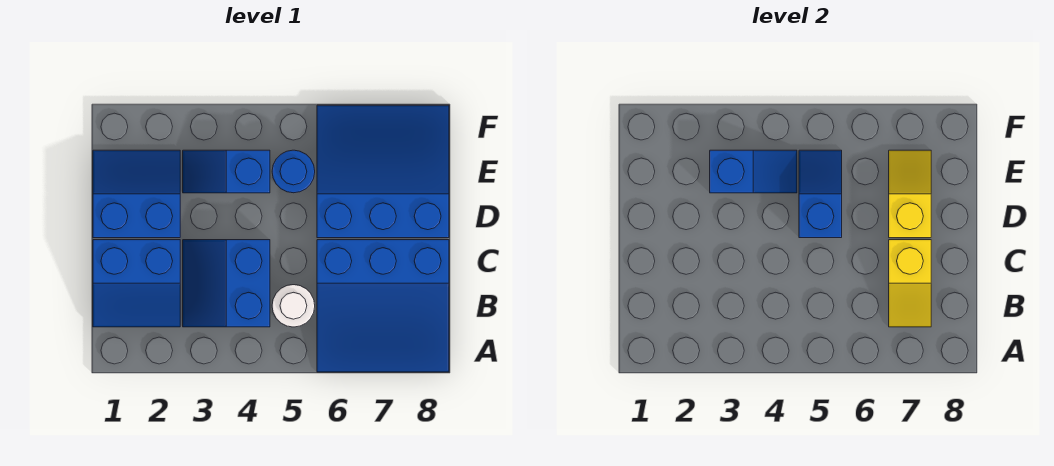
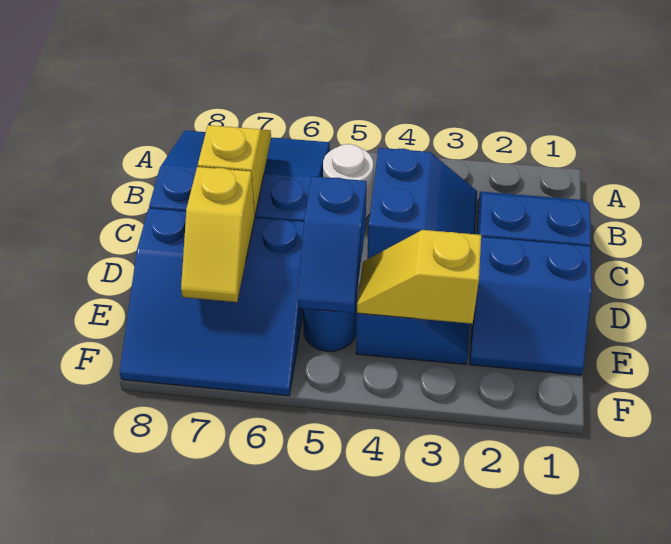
blue 1x2 slope [710,150,797,193] -> yellow 1x2 slope [357,230,481,324]

